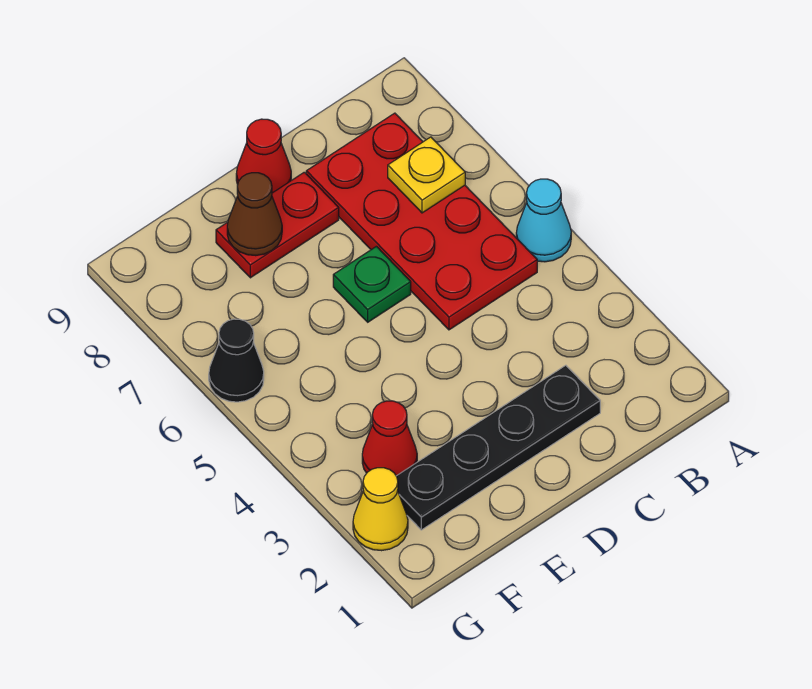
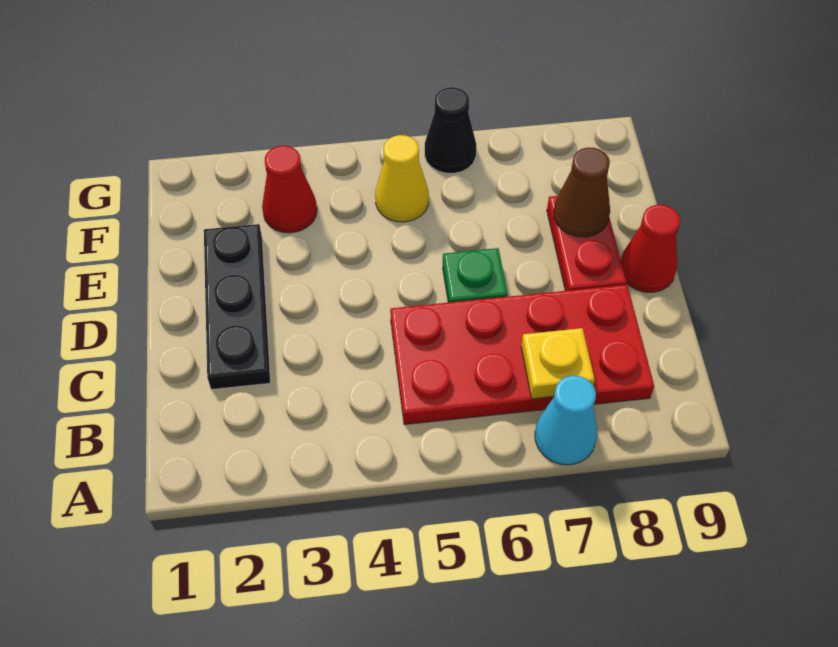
cyan 1x1 cone [516,179,571,262] -> cyan 1x1 cone moved to [535,376,597,465]
black 1x4 plate [397,365,600,530] -> black 1x3 plate [204,224,270,389]
yellow 1x1 cone [353,468,408,551] -> yellow 1x1 cone moved to [375,135,429,222]

